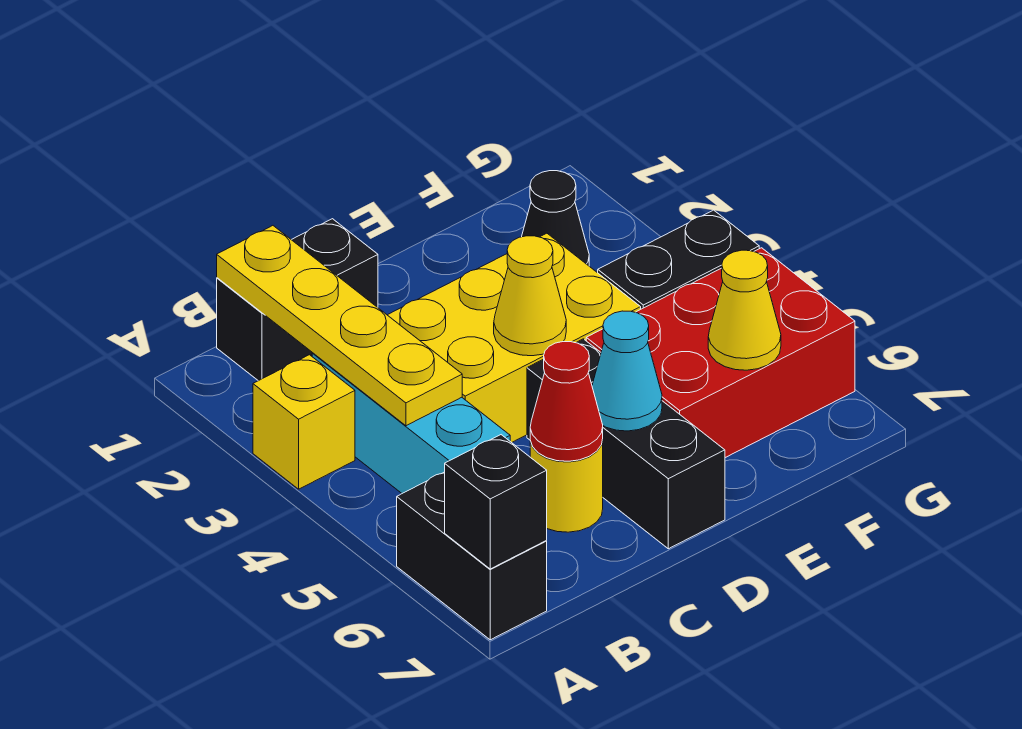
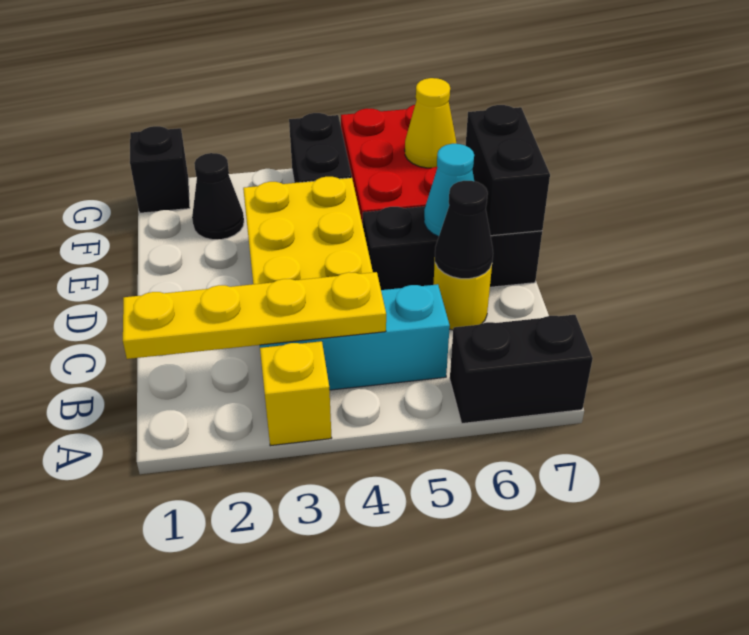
black 1x1 brick [445,435,547,569] -> black 1x1 brick moved to [130,126,190,213]
black 1x2 brick [217,219,378,381] -> black 1x2 brick moved to [466,105,550,236]
red 1x1 cone [530,342,603,461] -> black 1x1 cone [435,181,493,279]
yellow 1x1 cone [494,236,566,356] -> none

